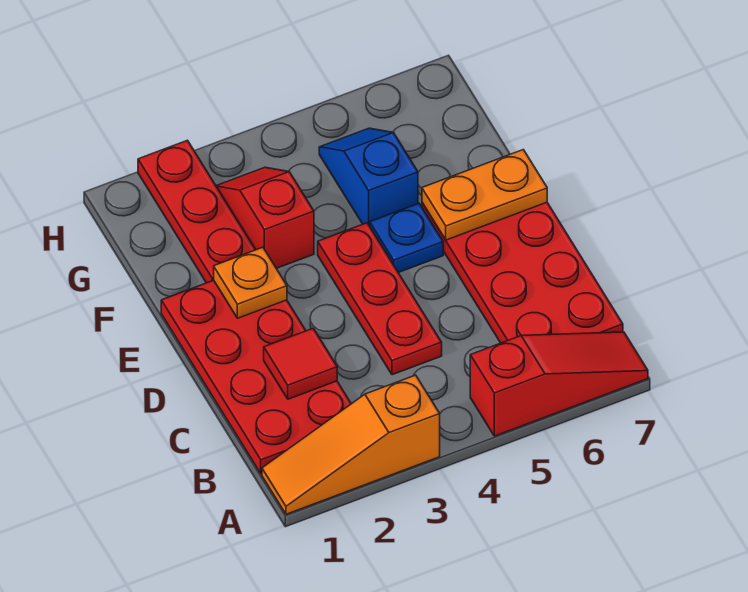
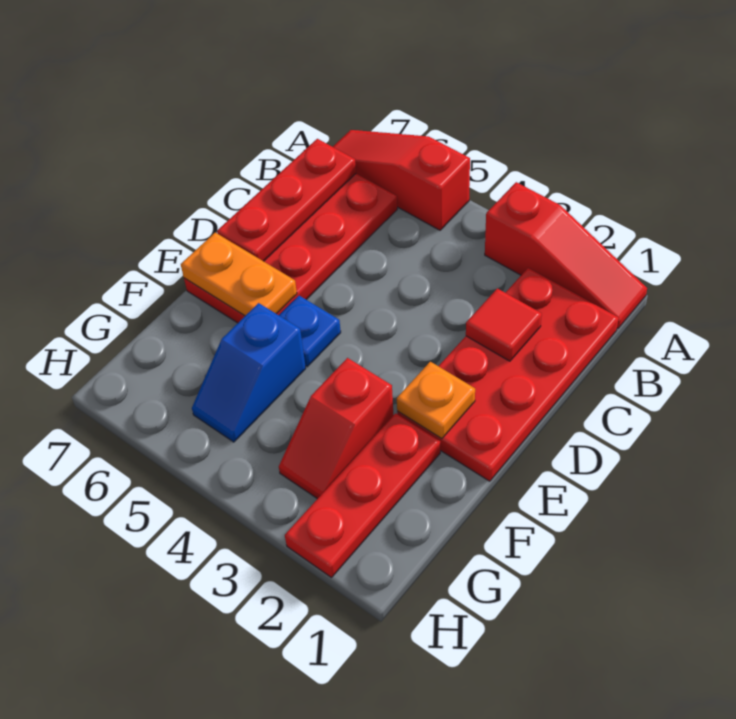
orange 1x3 slope [262,375,440,514] -> red 1x3 slope [485,182,647,329]
red 1x3 plate [318,223,442,375] -> red 1x3 plate moved to [217,139,356,261]

